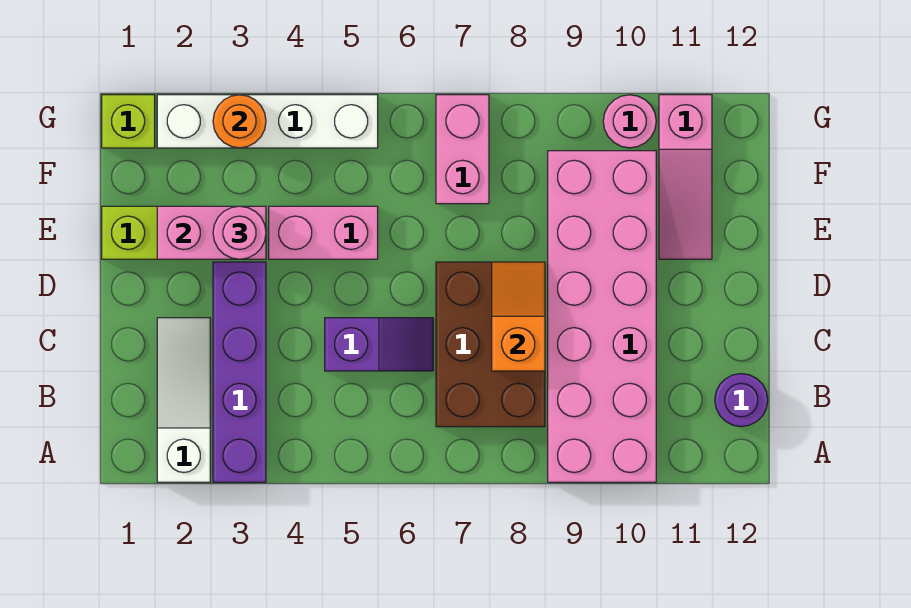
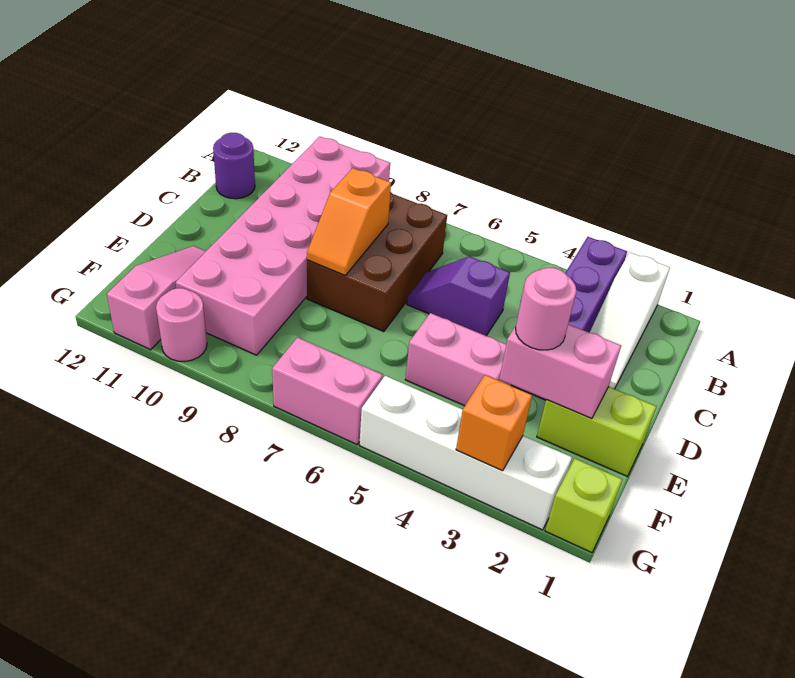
pink 1x2 brick [436,95,489,204] -> pink 1x2 brick turned to [272,337,383,444]
orange 1x1 round brick [213,95,266,148] -> orange 1x1 brick [456,375,532,471]

